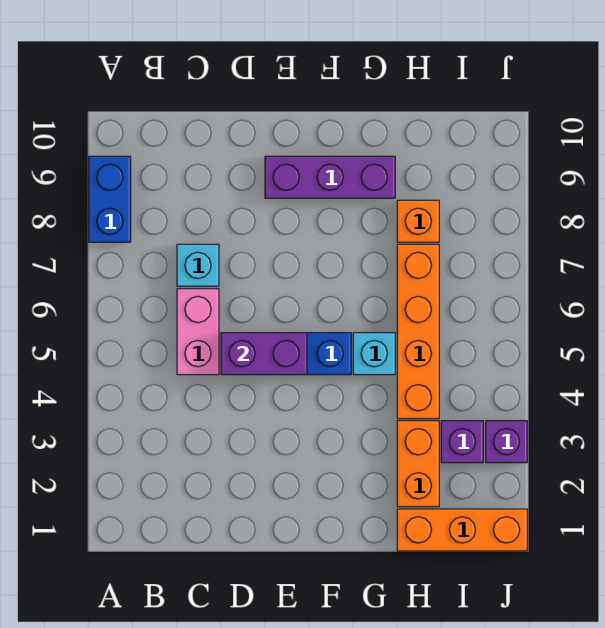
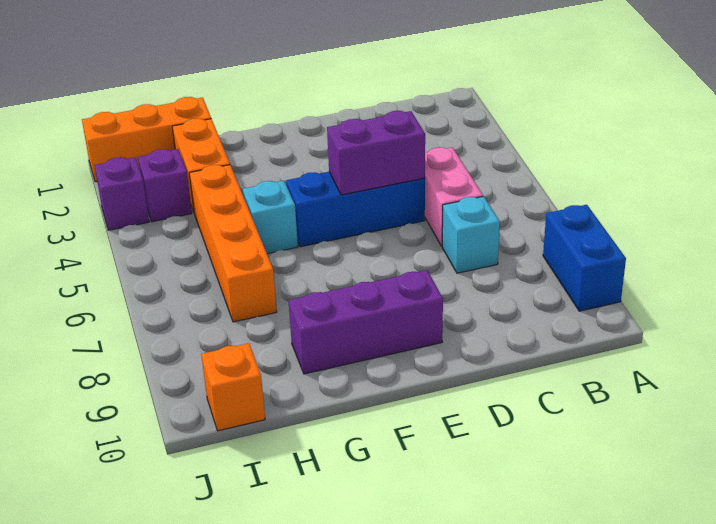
orange 1x1 brick [397,200,439,242] -> orange 1x1 brick moved to [201,343,265,431]

